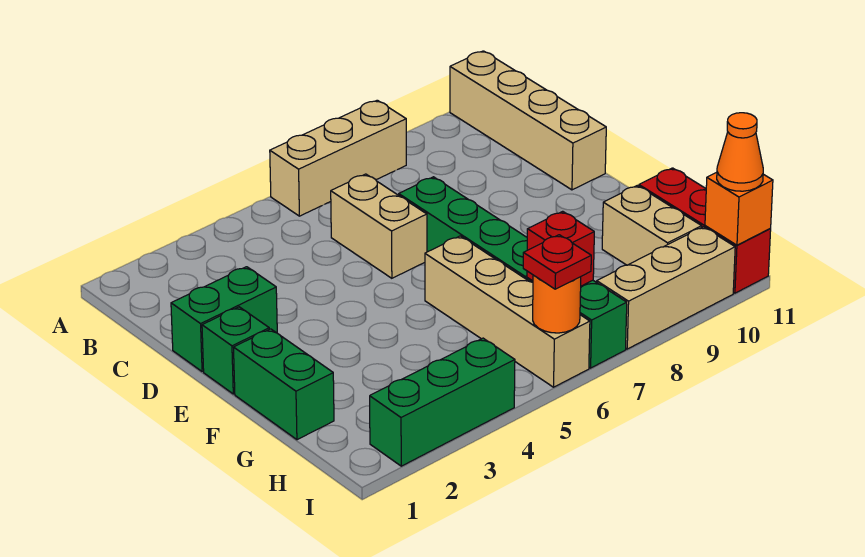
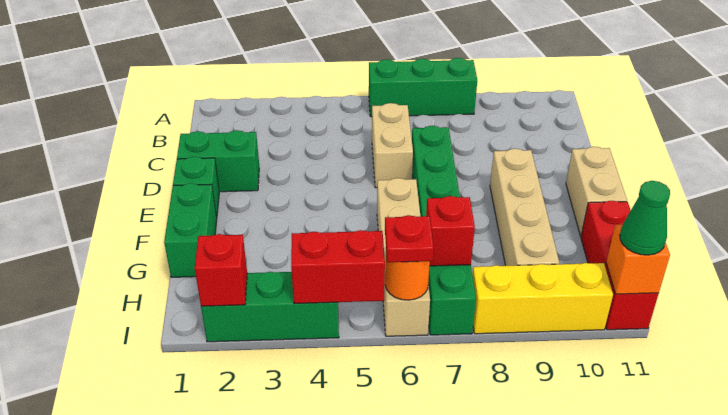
tan 1x3 brick [270,100,406,216] -> green 1x3 brick [369,58,477,117]
tan 1x4 brick [450,51,606,190] -> tan 1x4 brick moved to [490,149,559,266]
tan 1x2 brick [602,186,702,265] -> tan 1x2 brick moved to [566,147,627,236]
none -> red 1x1 brick [195,234,247,306]
none -> red 1x2 brick [291,230,385,304]
tan 1x3 brick [597,227,735,349] -> yellow 1x3 brick [472,263,613,334]
orange 1x1 cone [717,113,763,191] -> green 1x1 cone [620,181,670,255]

